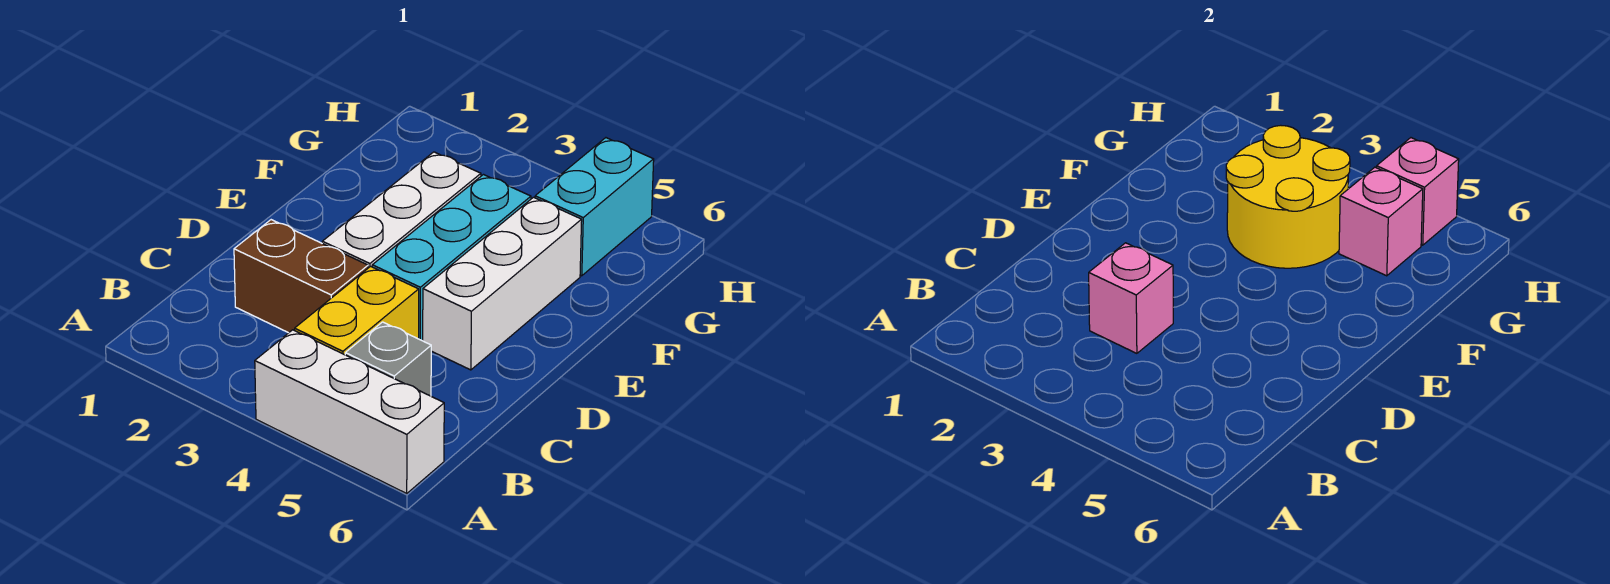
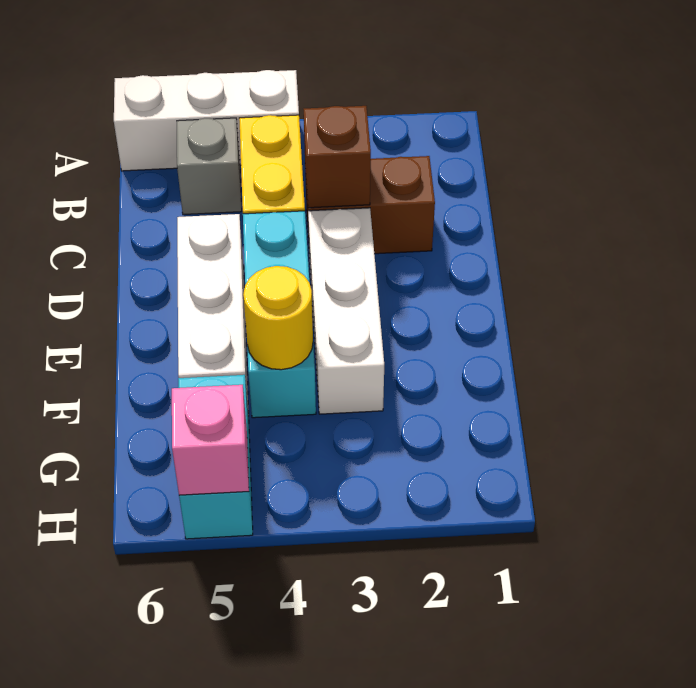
pink 1x1 brick [1089,243,1173,353] -> brown 1x1 brick [304,106,371,208]
yellow 2x2 round brick [1226,125,1350,268] -> yellow 1x1 round brick [243,266,313,370]
pink 1x1 brick [1339,167,1423,276] -> none

